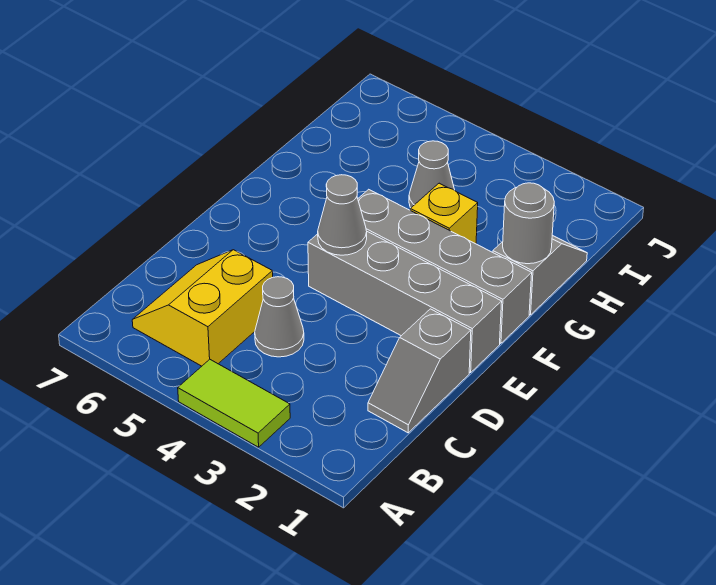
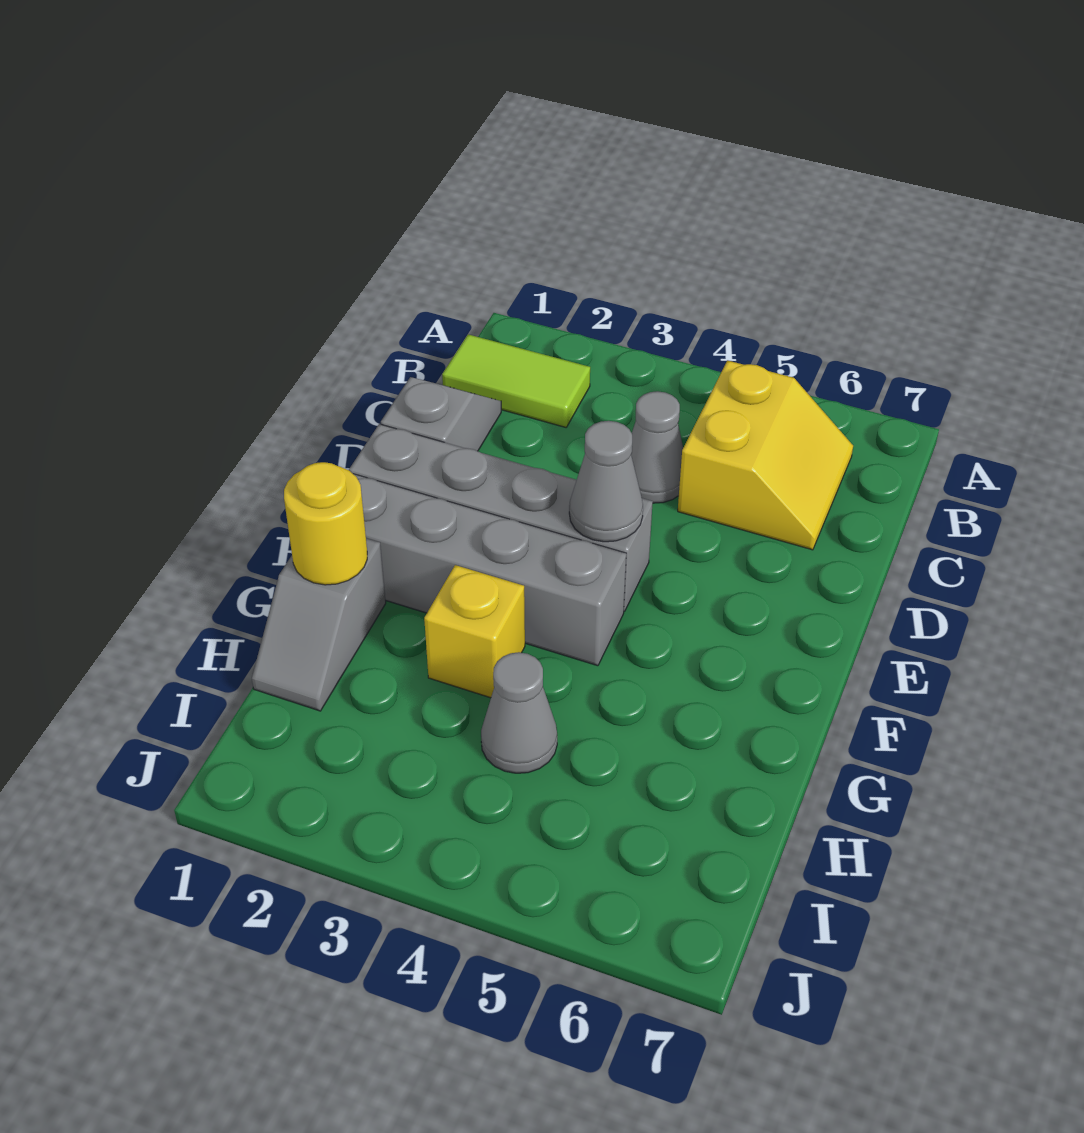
lime 1x2 tile [178,359,290,447] -> lime 1x2 tile moved to [442,334,590,427]
grey 1x1 round brick [503,183,554,264] -> yellow 1x1 round brick [284,462,367,585]

